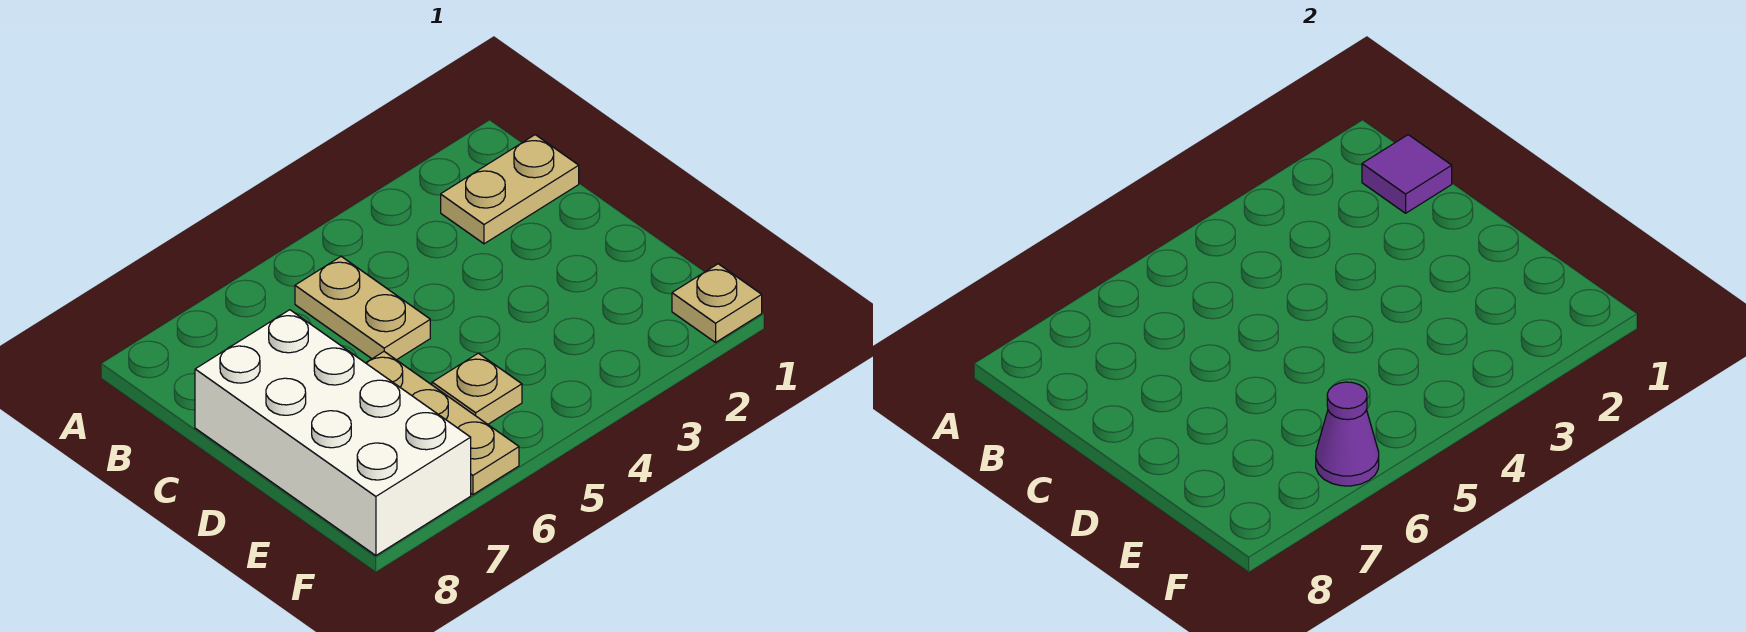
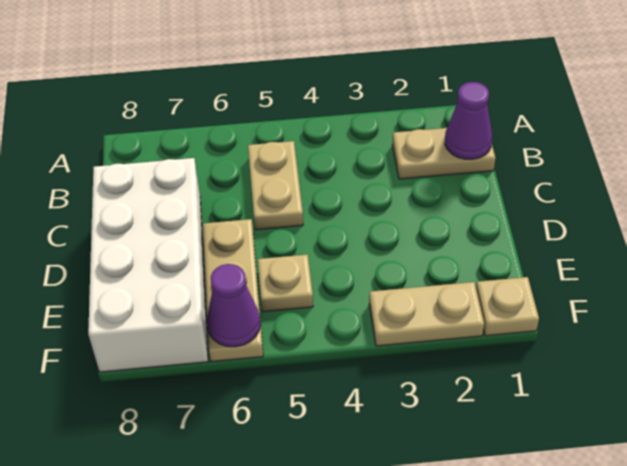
purple 1x1 tile [1362,135,1452,213] -> purple 1x1 cone [445,82,492,159]
none -> tan 1x2 plate [369,282,484,346]

